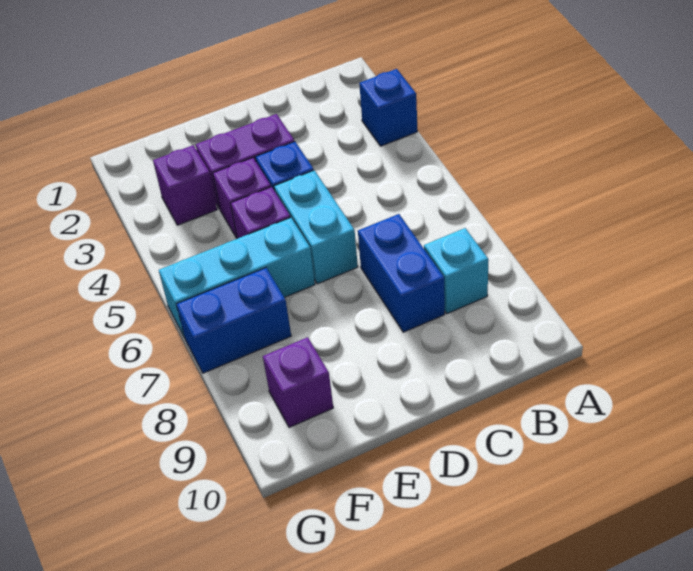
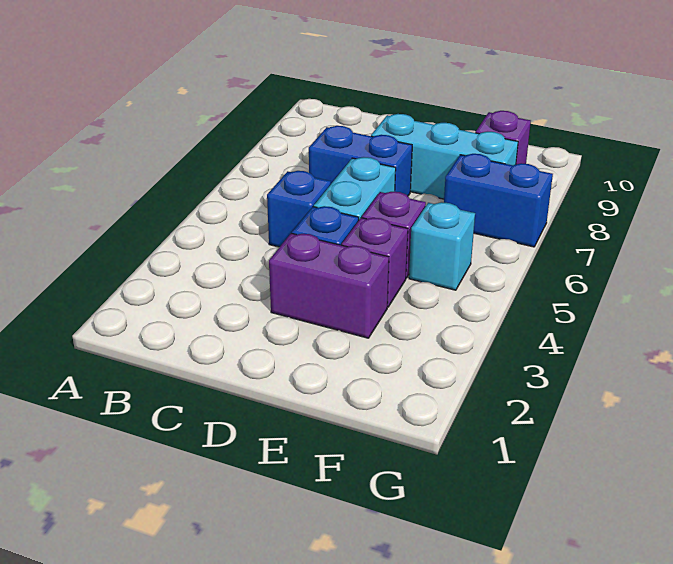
blue 1x1 brick [359,69,417,146] -> blue 1x1 brick moved to [267,171,331,247]
cyan 1x1 brick [424,228,489,314] -> cyan 1x1 brick moved to [409,202,475,290]
blue 1x2 brick [358,214,445,332] -> blue 1x2 brick turned to [309,126,412,196]
cyan 1x3 brick [159,217,315,338] -> cyan 1x3 brick moved to [371,114,518,199]
purple 1x1 brick [153,145,217,225] -> none

